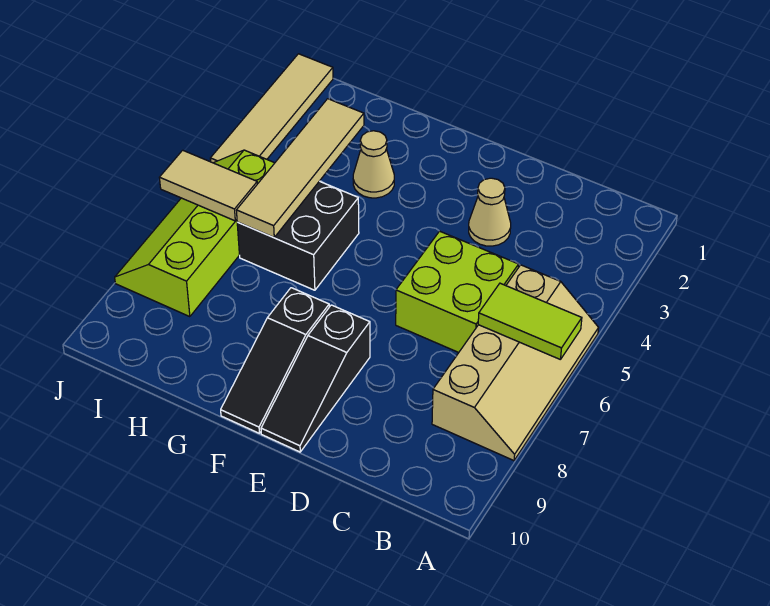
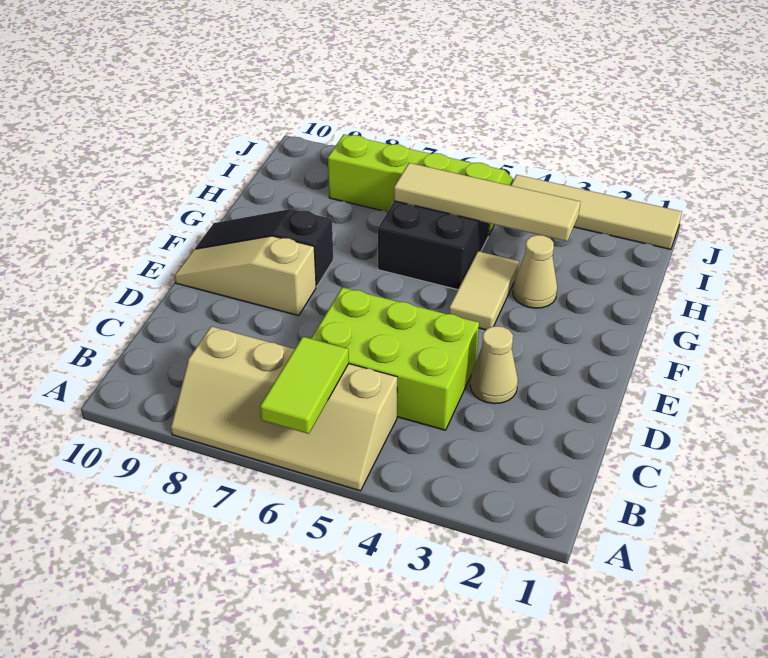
lime 2x2 brick [396,231,519,353] -> lime 2x3 brick [311,287,479,430]
black 1x3 slope [261,305,370,452] -> tan 1x3 slope [174,236,316,316]
tan 1x2 tile [159,150,257,221] -> tan 1x2 tile moved to [449,251,519,330]

